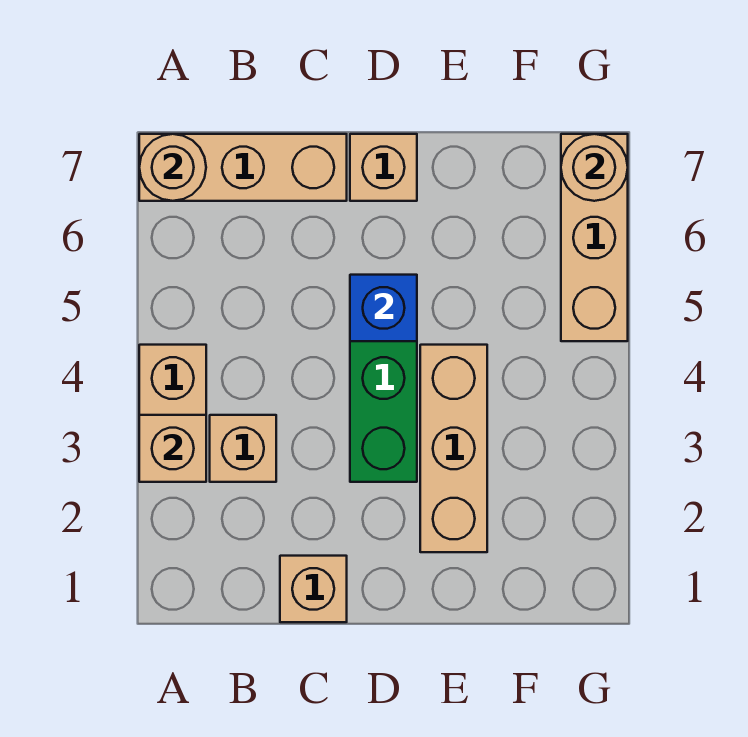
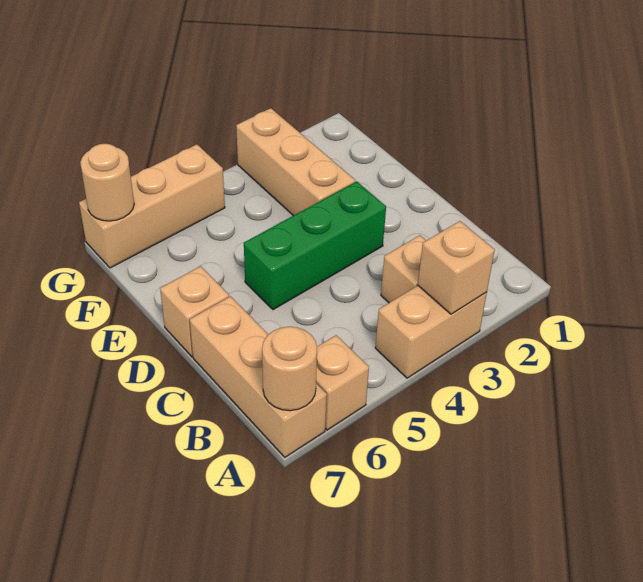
tan 1x1 brick [280,556,347,622] -> tan 1x1 brick moved to [316,335,369,430]
blue 1x1 brick [350,275,417,341] -> none
tan 1x3 brick [420,345,487,552] -> tan 1x3 brick turned to [236,108,355,216]

